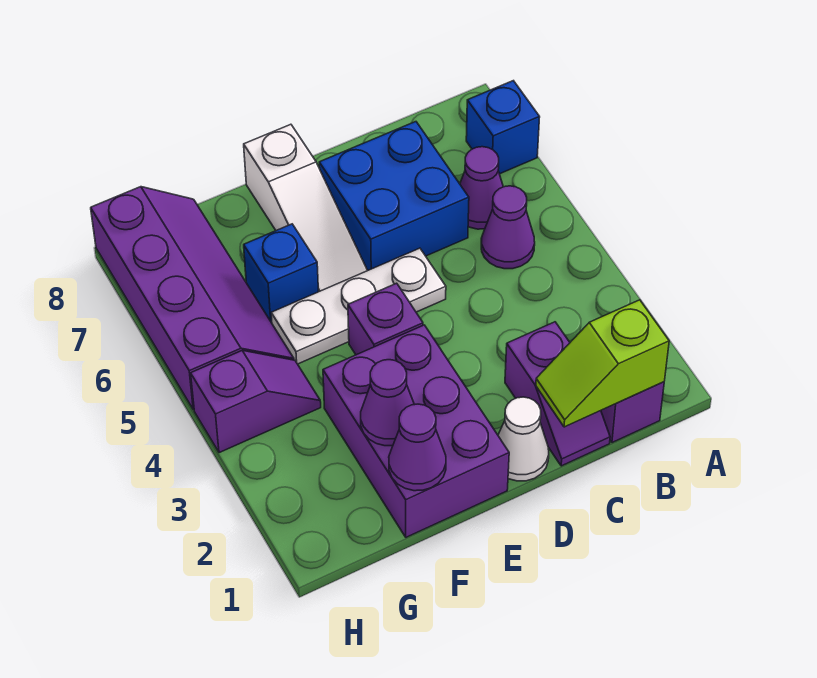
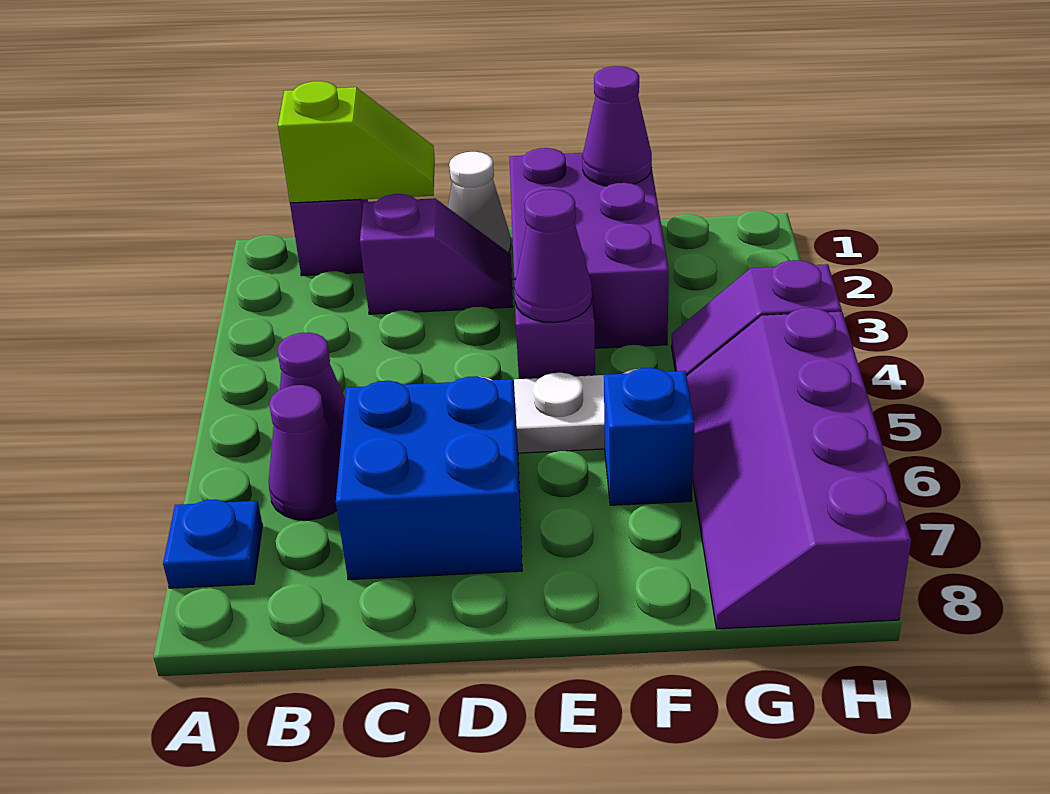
blue 1x1 brick [466,81,540,174] -> blue 1x1 plate [163,500,263,588]
purple 1x2 slope [505,322,610,466] -> purple 1x2 slope turned to [360,194,513,314]
white 1x3 slope [244,124,368,291] -> none
purple 1x1 cone [361,360,414,446] -> purple 1x1 cone moved to [514,190,592,322]

